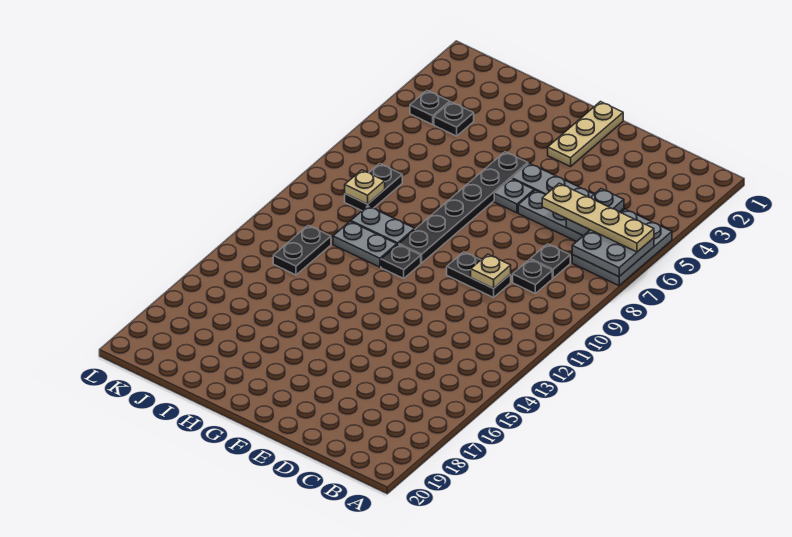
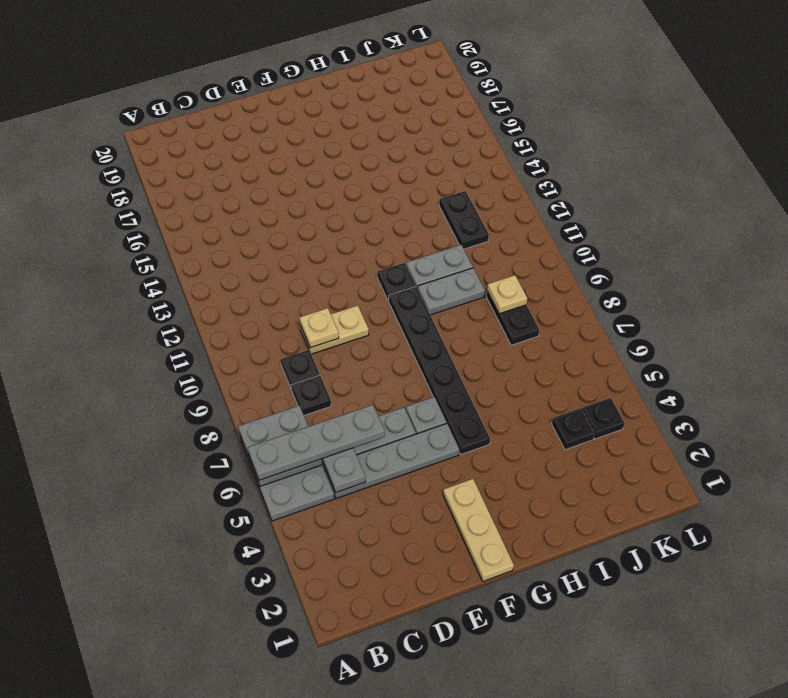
tan 1x4 plate [542,183,654,252] -> grey 1x4 plate [248,405,385,480]
black 1x2 plate [447,252,511,298] -> tan 1x2 plate [300,305,369,354]

